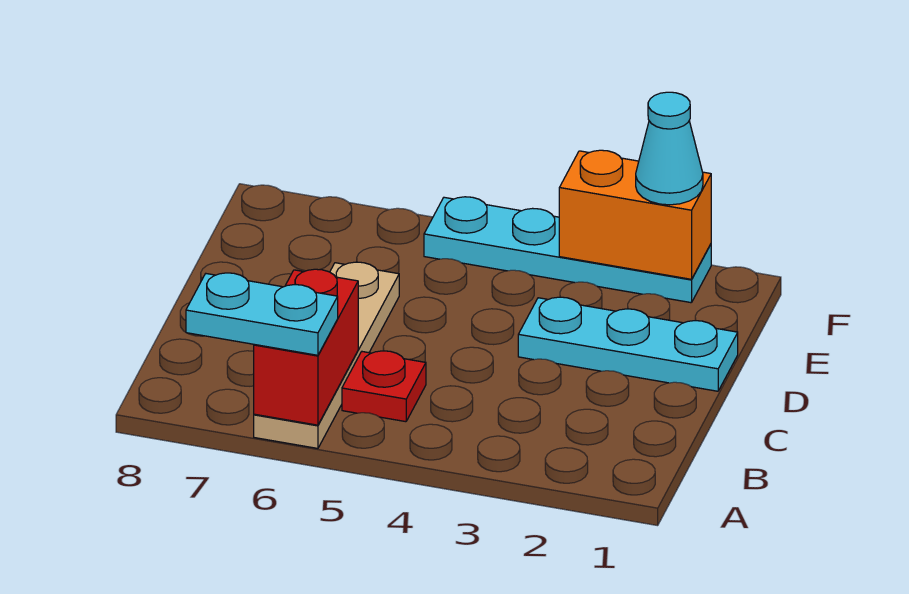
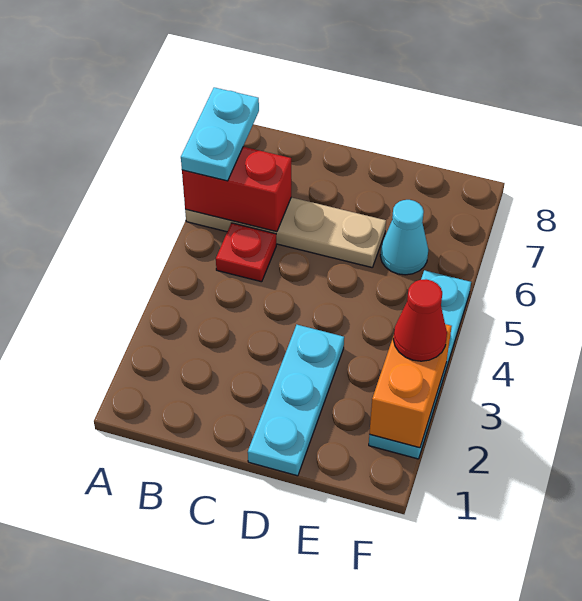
cyan 1x1 cone [636,92,703,205] -> cyan 1x1 cone moved to [380,200,428,275]
none -> red 1x1 cone [393,279,447,361]

